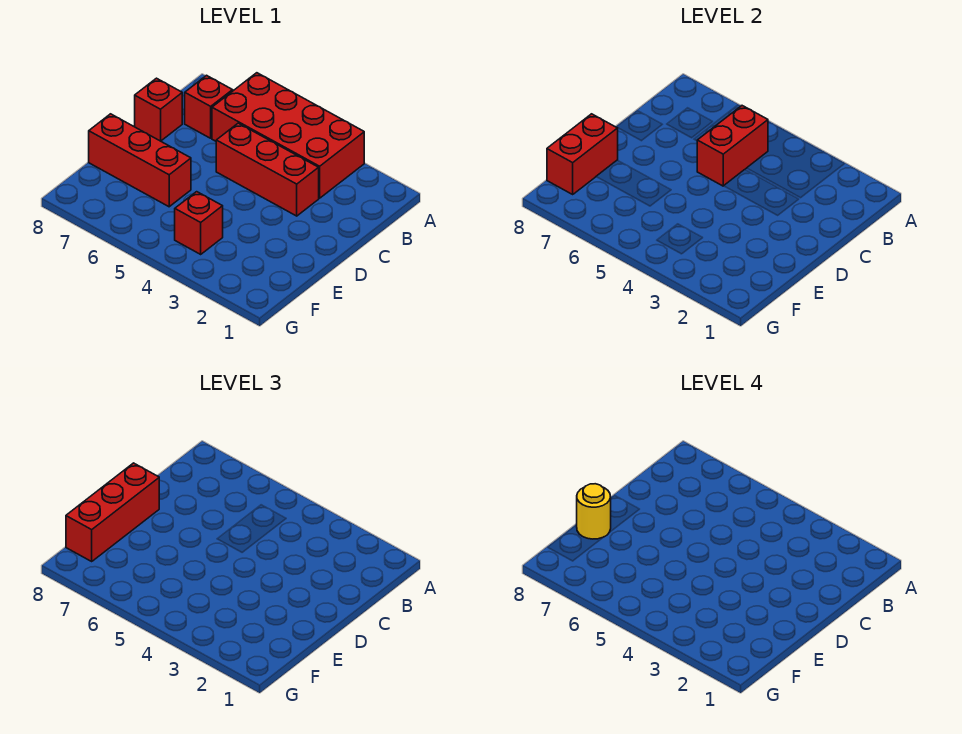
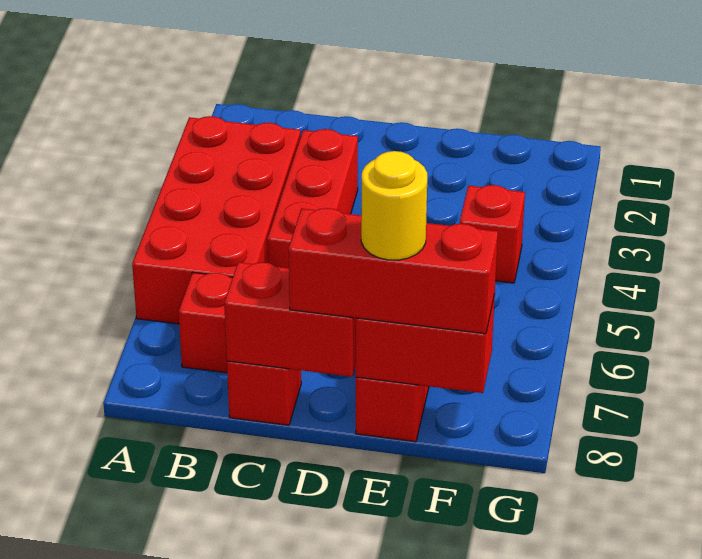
red 1x2 brick [697,106,768,186] -> red 1x2 brick moved to [224,262,356,377]

